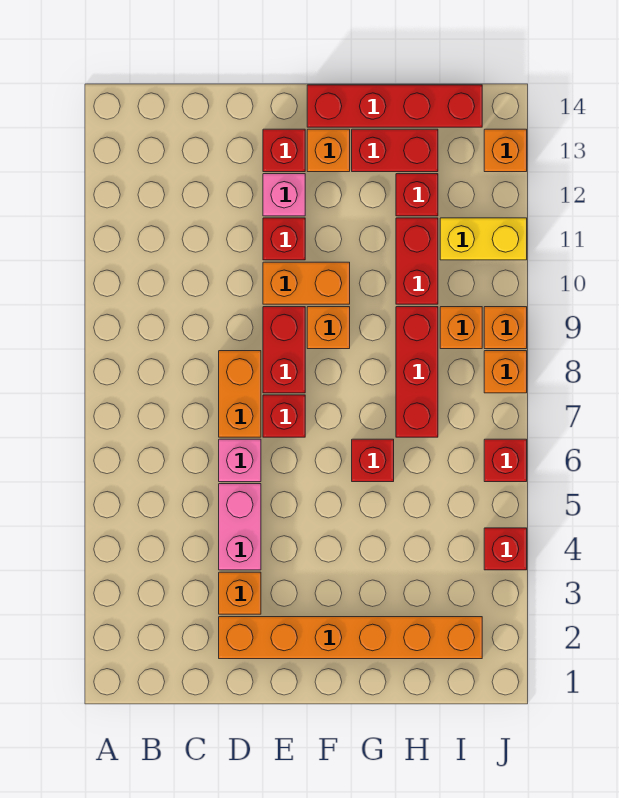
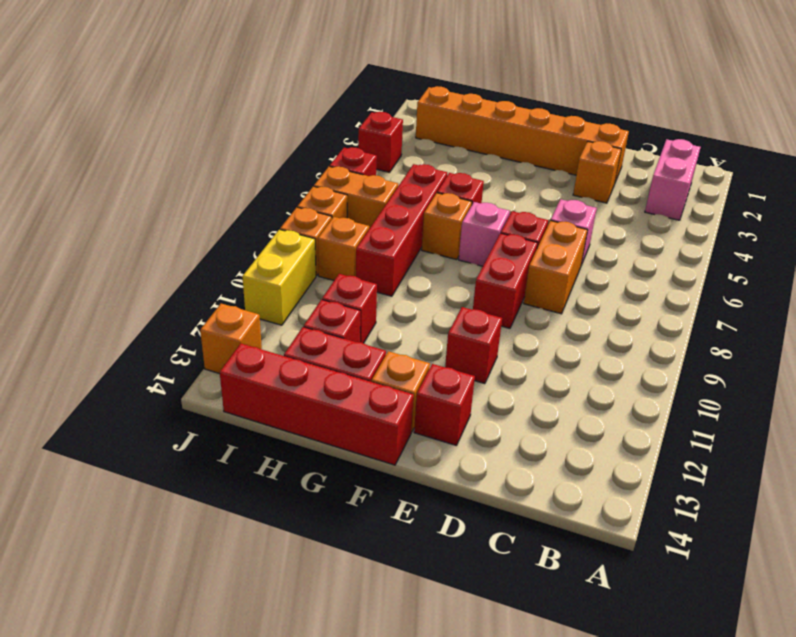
pink 1x2 brick [219,484,261,570] -> pink 1x2 brick moved to [645,139,701,220]
orange 1x2 brick [263,262,350,304] -> orange 1x2 brick moved to [314,166,398,229]
pink 1x1 brick [263,174,305,216] -> pink 1x1 brick moved to [459,202,510,266]
orange 1x1 brick [307,307,350,349] -> orange 1x1 brick moved to [422,193,472,260]
red 1x3 brick [396,307,438,437] -> red 1x4 brick [356,164,447,296]
red 1x2 brick [396,218,438,304] -> red 1x1 brick [322,274,377,343]
yellow 1x2 brick [440,218,527,260] -> yellow 1x2 brick turned to [242,229,316,325]

